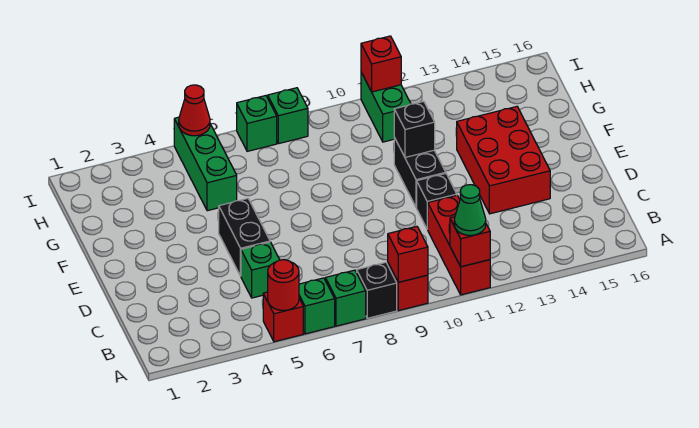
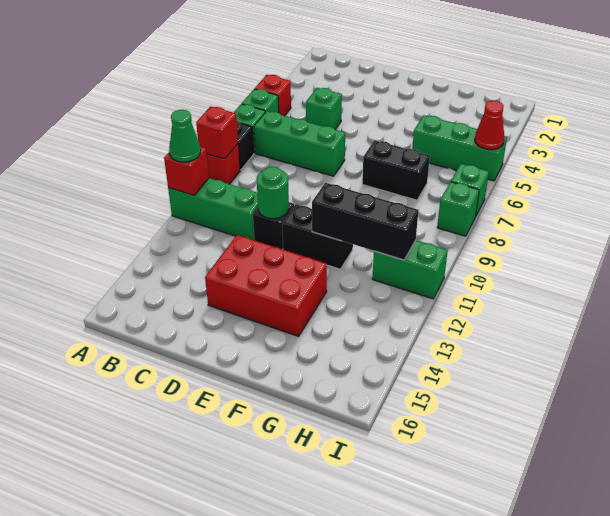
red 1x1 round brick [268,260,299,311] -> none
red 1x3 brick [428,195,490,295] -> green 1x3 brick [168,178,258,240]
none -> green 1x3 brick [254,111,345,176]
black 1x2 brick [219,199,270,276] -> black 1x2 brick moved to [362,140,430,200]
none -> green 1x1 round brick [257,167,289,219]
black 1x1 brick [394,102,435,157] -> black 1x3 brick [312,183,419,260]
red 1x1 brick [361,36,401,92] -> none

